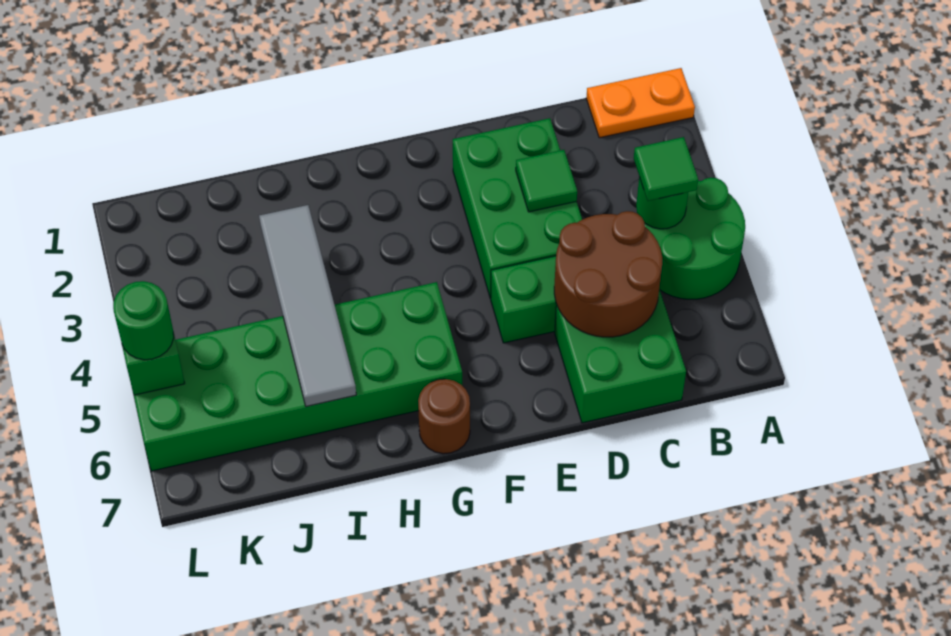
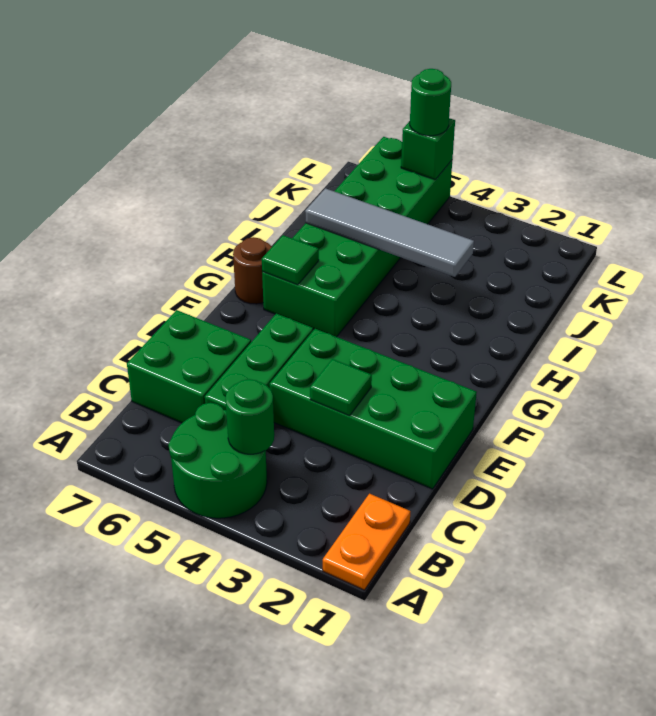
green 1x1 tile [634,137,698,201] -> green 1x1 tile moved to [262,235,319,285]
brown 2x2 round brick [554,211,662,337] -> none
green 2x3 brick [453,118,582,298] -> green 2x4 brick [270,329,477,489]

